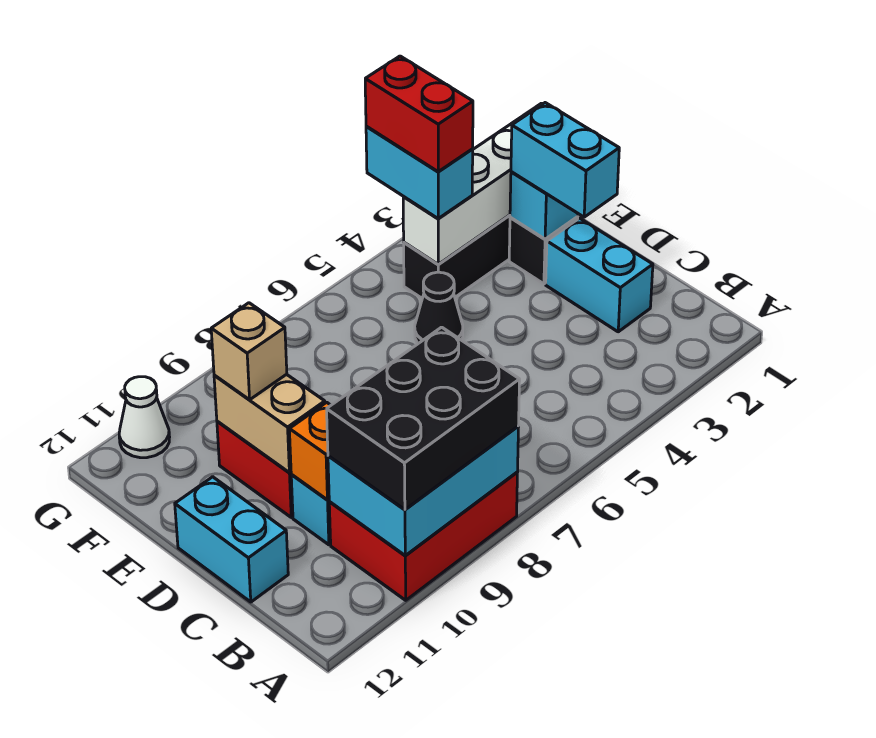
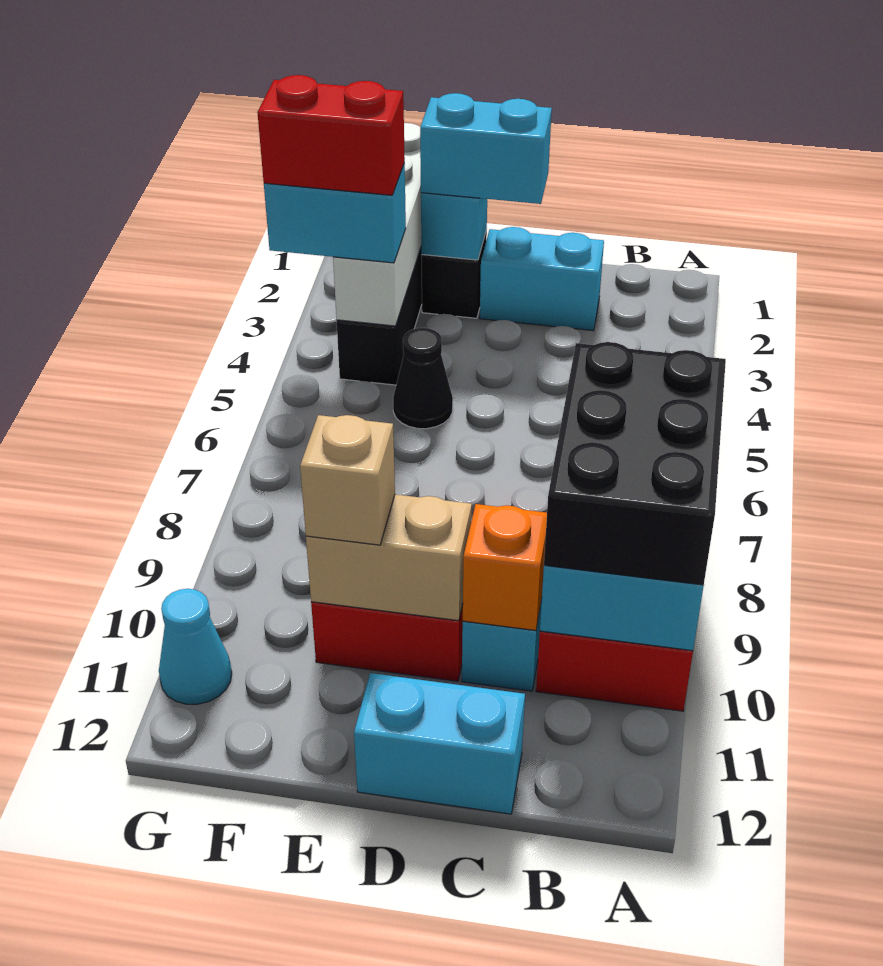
white 1x1 cone [119,377,170,458] -> cyan 1x1 cone [159,589,232,704]

